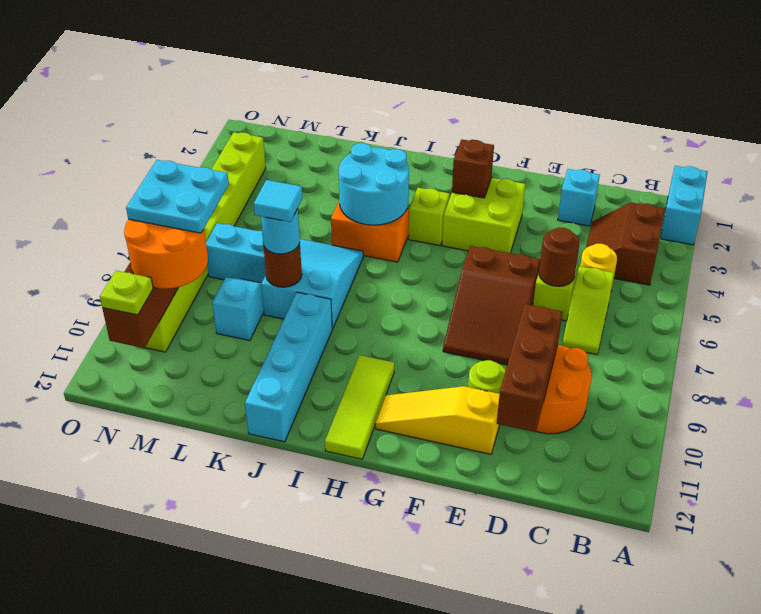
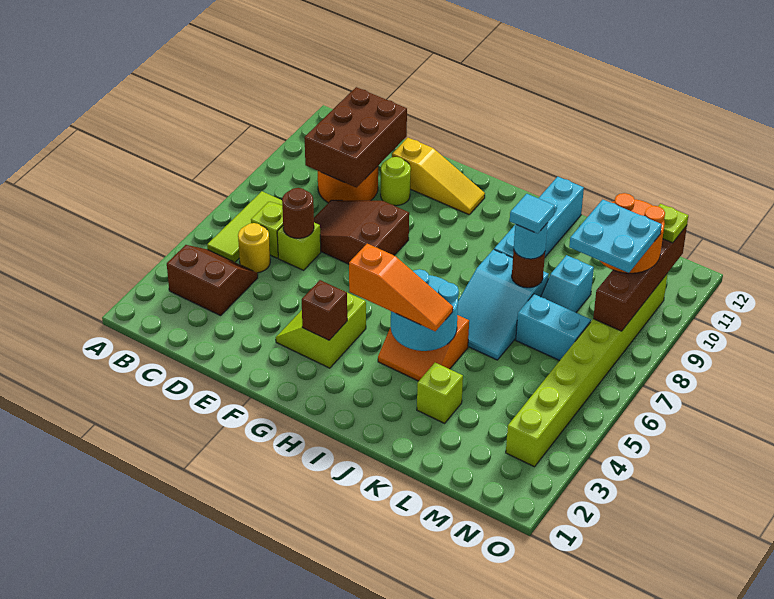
cyan 1x2 brick [660,166,708,245] -> none
brown 2x2 slope [586,202,665,285] -> brown 2x2 slope turned to [167,245,258,316]
cyan 1x1 brick [558,169,600,226] -> none
brown 1x3 brick [497,304,562,432] -> brown 2x3 brick [305,87,407,187]
brown 2x3 slope [443,246,540,365] -> brown 2x3 slope turned to [314,200,409,264]
lime 2x2 brick [442,178,525,253] -> lime 2x2 slope [276,293,366,368]
lime 1x1 brick [408,188,450,246] -> lime 1x1 brick moved to [417,363,463,423]
none -> orange 1x3 slope [349,244,453,331]
lime 1x3 tile [325,355,394,459] -> lime 1x3 tile moved to [207,191,282,262]

